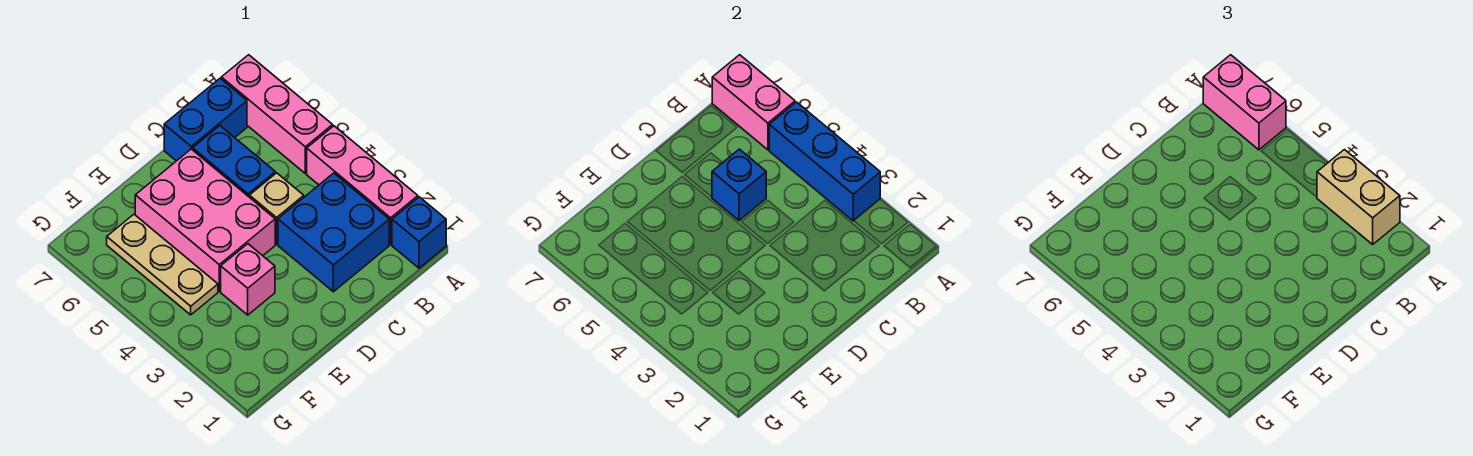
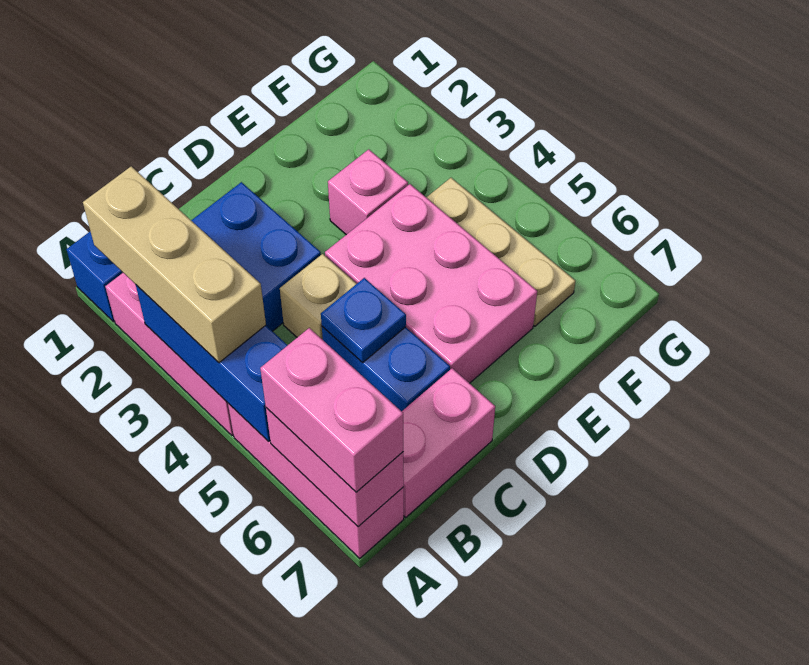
tan 1x2 brick [1317,150,1400,244] -> tan 1x3 brick [83,166,266,363]
blue 1x2 brick [164,78,247,161] -> pink 1x2 brick [402,368,495,517]
blue 1x1 brick [712,149,766,221] -> blue 1x1 plate [321,278,406,363]

